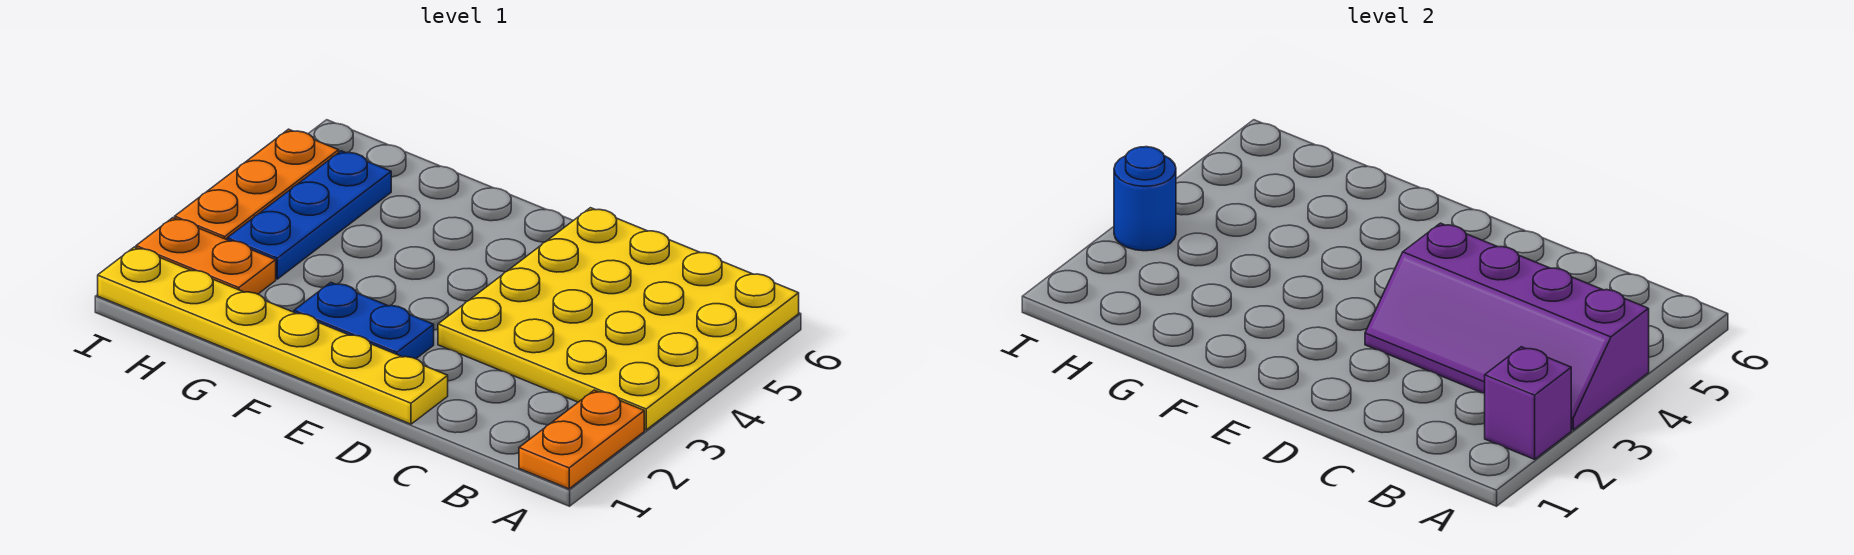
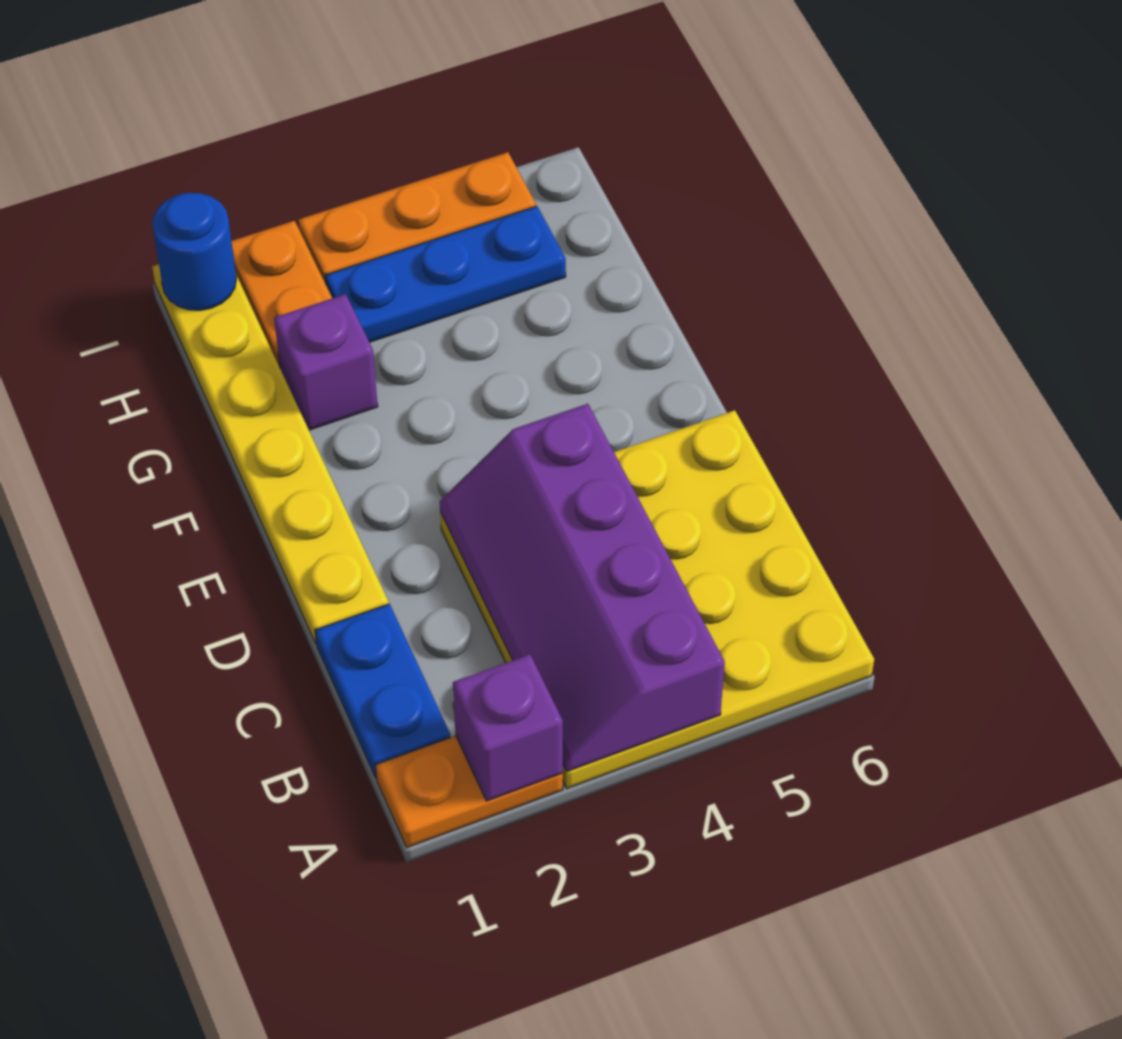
blue 1x2 plate [294,283,434,359] -> blue 1x2 plate moved to [315,604,450,778]
none -> purple 1x1 brick [274,294,378,430]
blue 1x1 round brick [1114,147,1176,251] -> blue 1x1 round brick moved to [152,193,236,310]

